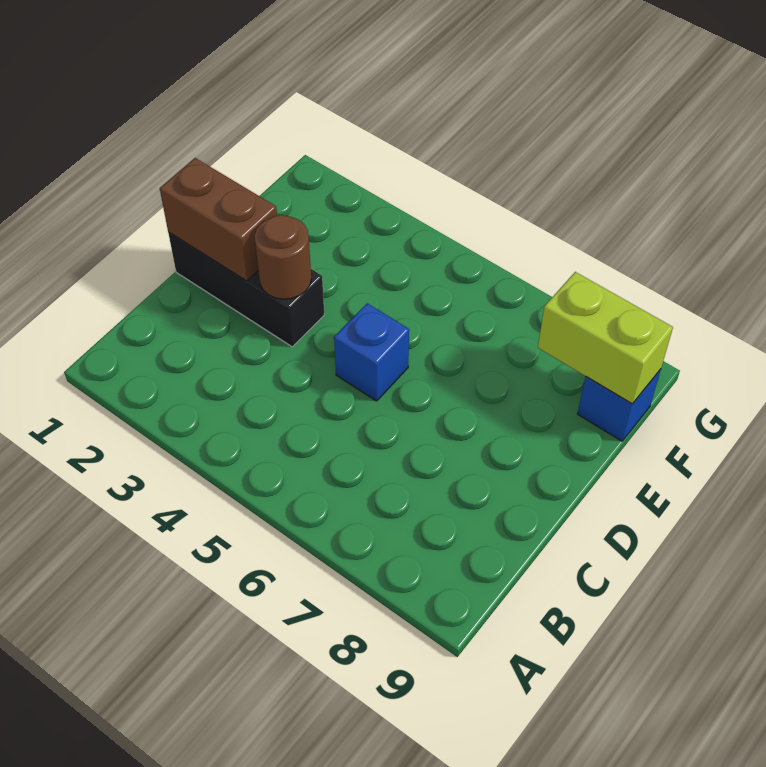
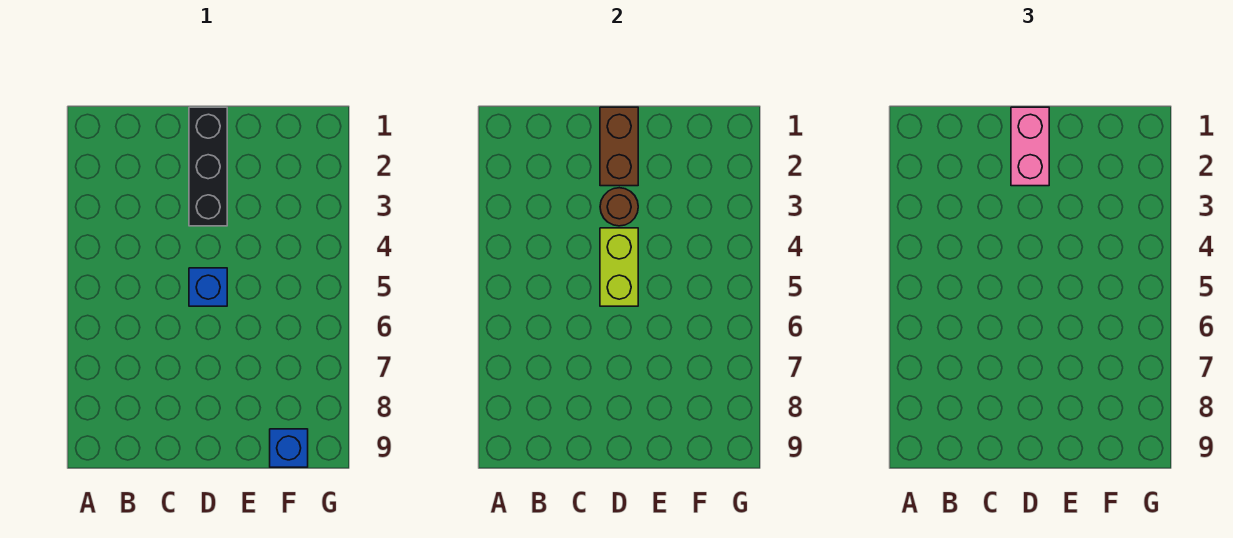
none -> pink 1x2 brick [1011,107,1049,186]
lime 1x2 brick [538,272,673,404] -> lime 1x2 brick moved to [600,228,638,306]

